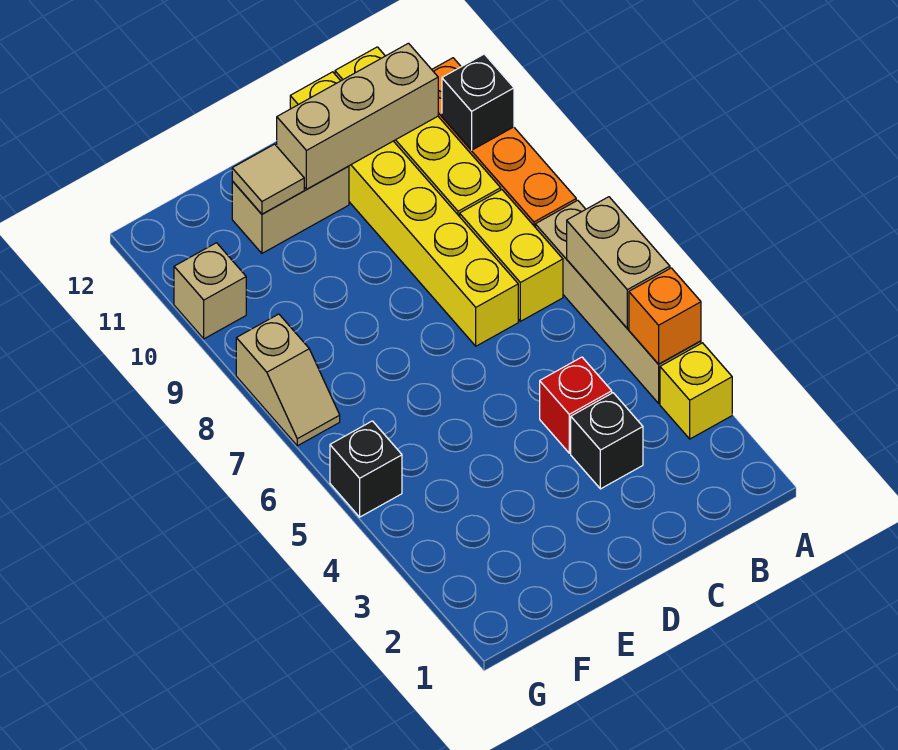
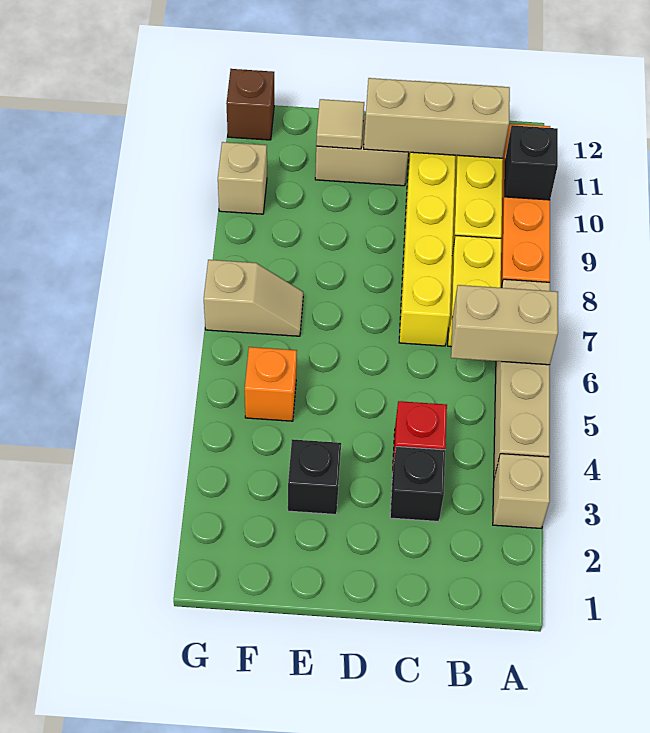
yellow 1x1 brick [660,343,732,439] -> tan 1x1 brick [493,454,550,528]
orange 1x1 brick [629,268,701,364] -> orange 1x1 brick moved to [245,347,297,421]
tan 1x2 brick [567,197,670,328] -> tan 1x2 brick turned to [451,285,558,365]
black 1x1 brick [330,421,402,517] -> black 1x1 brick moved to [288,439,341,514]
tan 1x2 slope [236,314,340,446] -> tan 1x2 slope turned to [204,260,303,336]
none -> brown 1x1 brick [226,69,274,140]

